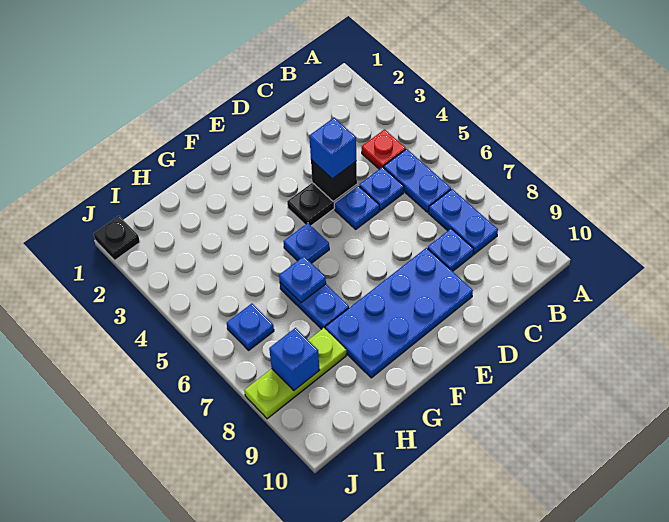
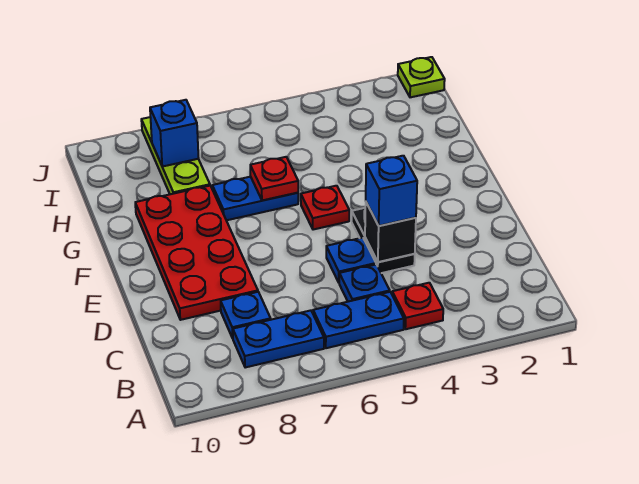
blue 2x4 plate [325,248,473,378] -> red 2x4 plate [135,186,258,320]
blue 1x1 plate [284,223,329,263] -> red 1x1 plate [301,186,349,230]
blue 1x1 plate [279,256,326,303] -> red 1x1 plate [250,157,298,201]
blue 1x1 plate [227,304,274,350] -> none
black 1x1 plate [94,216,140,260] -> lime 1x1 plate [398,57,445,97]

